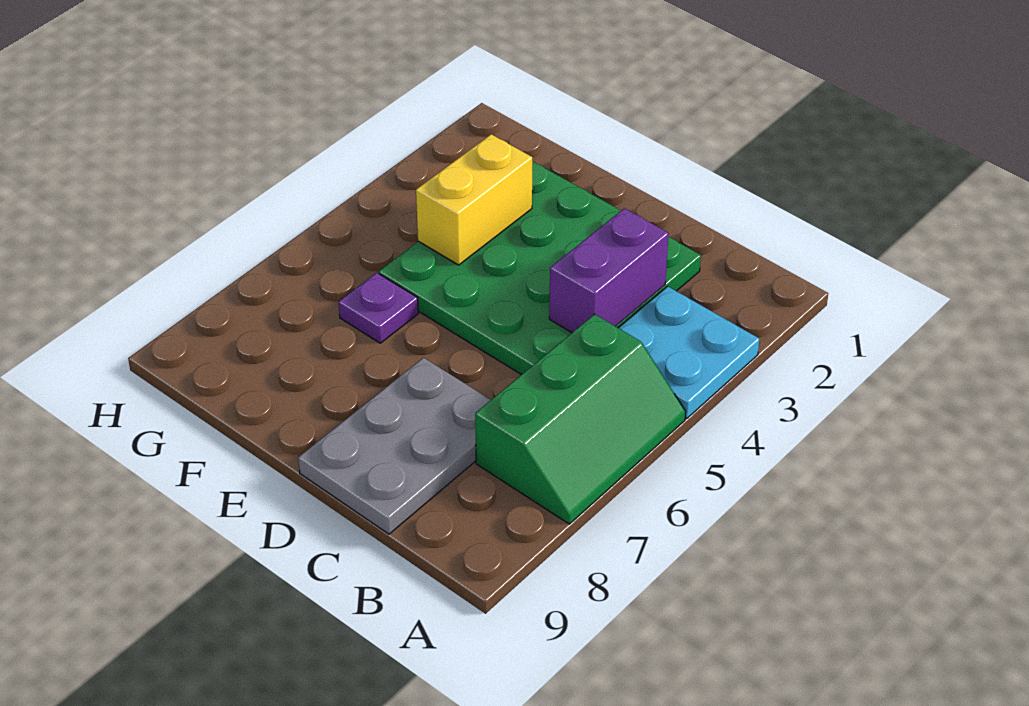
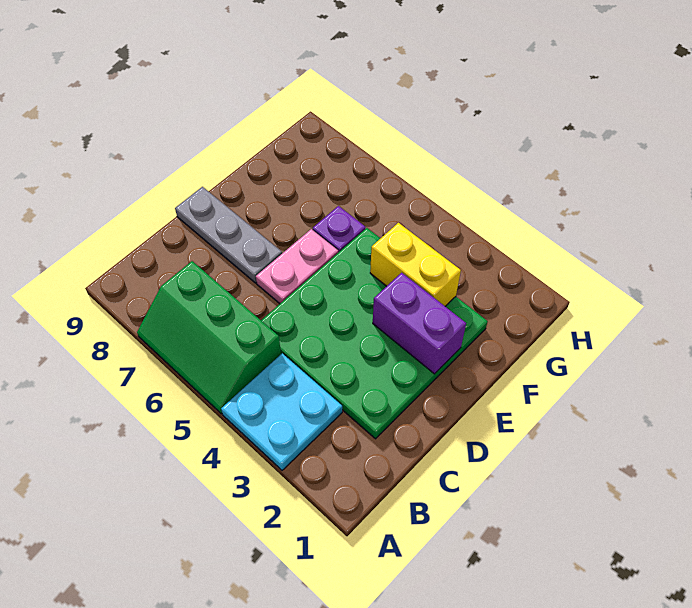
purple 1x2 brick [549,208,669,333] -> purple 1x2 brick moved to [373,273,466,374]
grey 2x3 plate [298,358,490,534] -> grey 1x3 plate [175,187,282,283]
none -> pink 1x2 plate [256,229,338,304]

